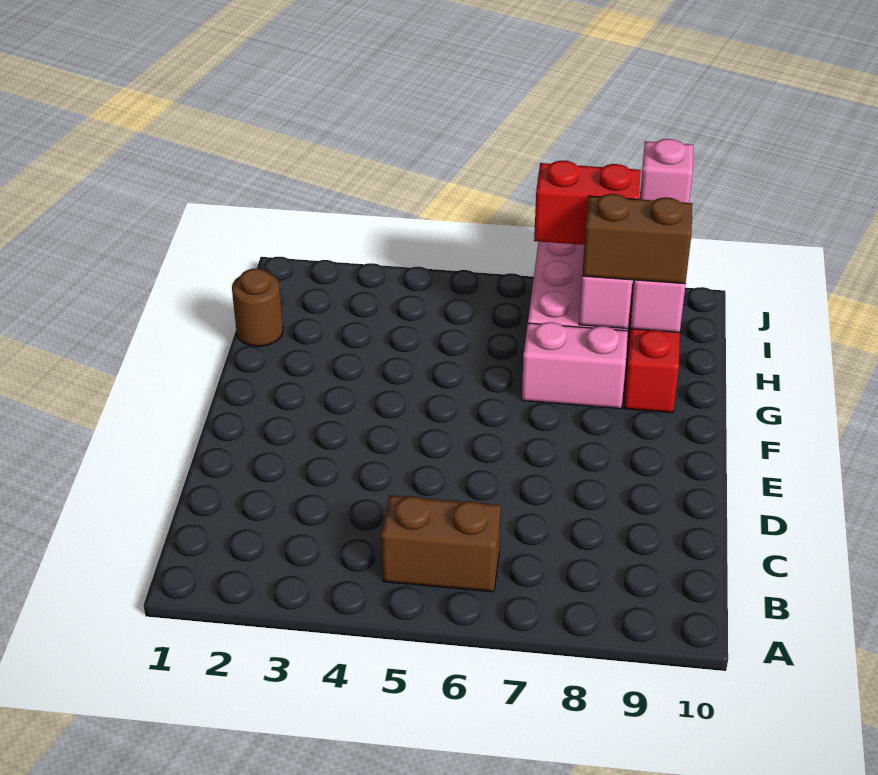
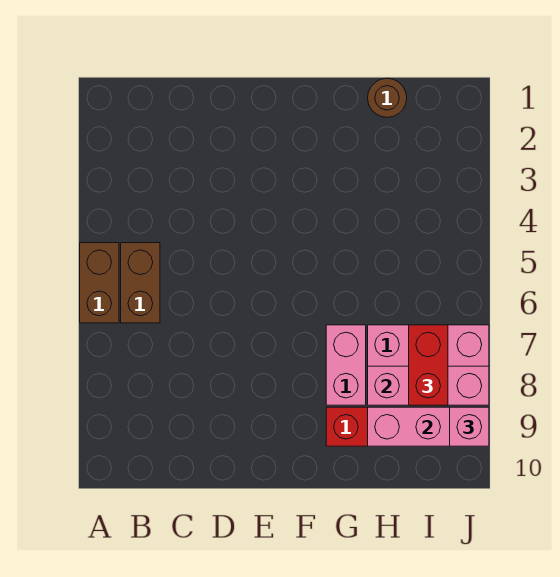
brown 1x2 brick [582,194,692,284] -> brown 1x2 brick moved to [80,243,119,323]

